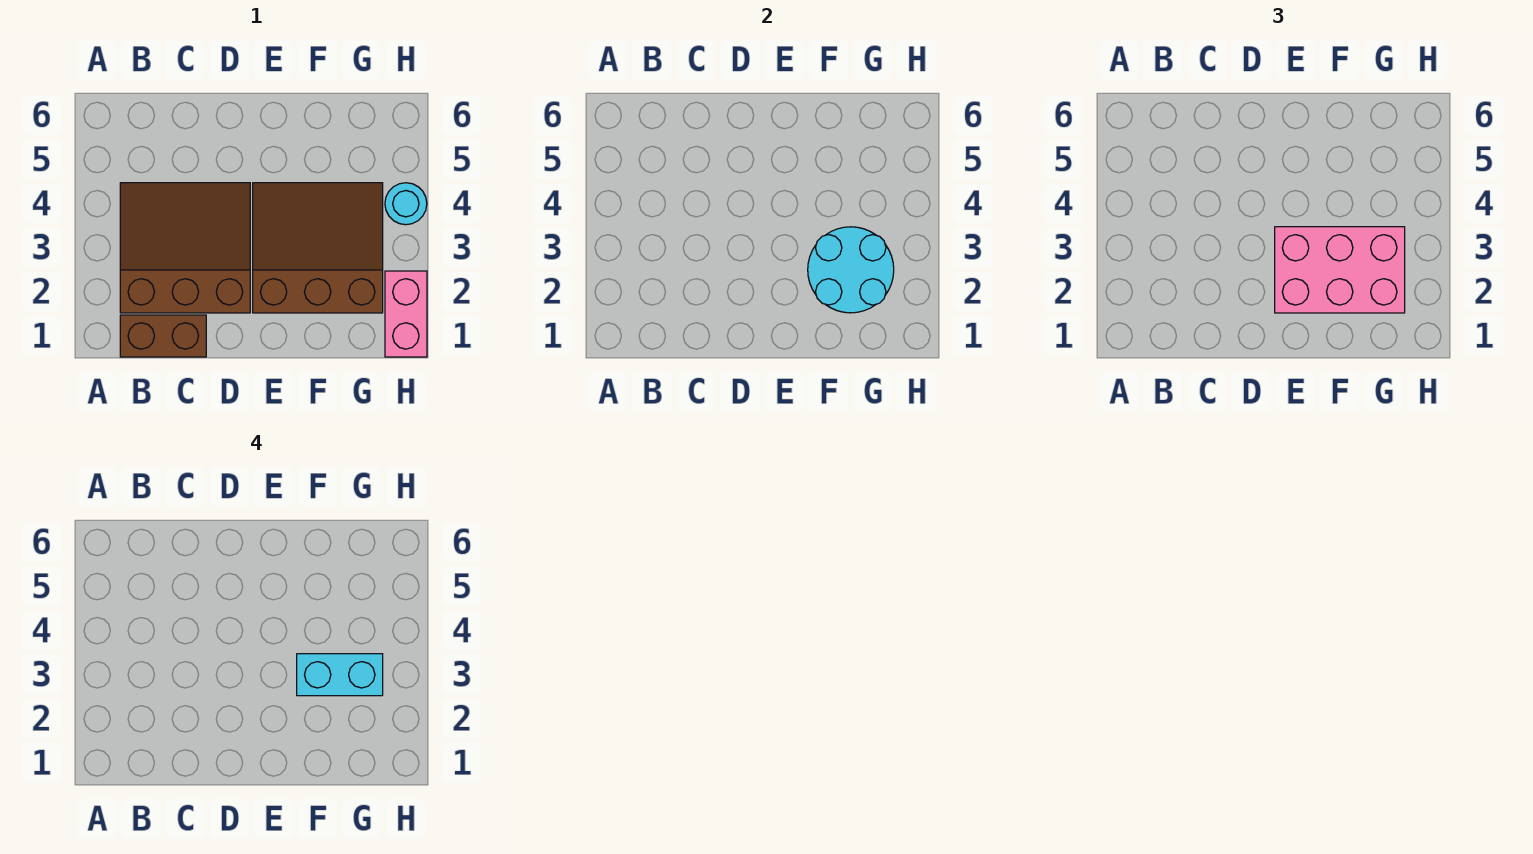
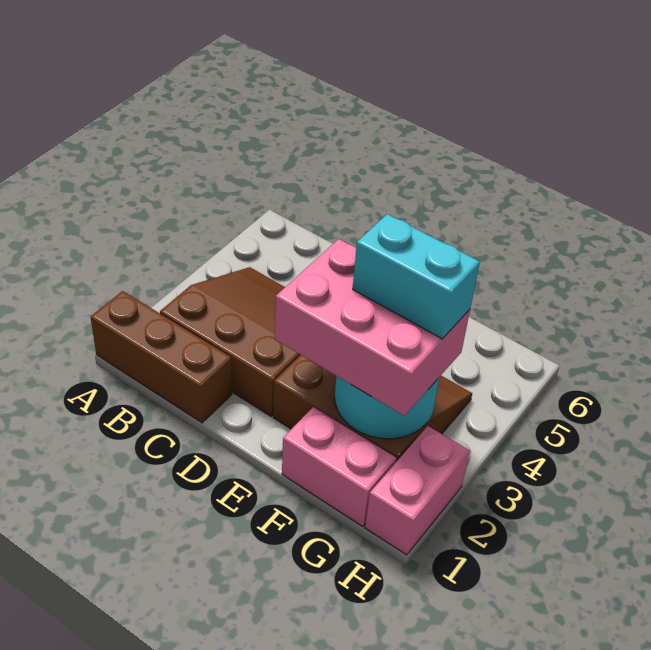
brown 1x2 brick [120,315,206,357] -> brown 1x3 brick [91,291,232,423]
none -> pink 1x2 brick [282,407,397,526]
cyan 1x1 round brick [385,183,427,225] -> none

